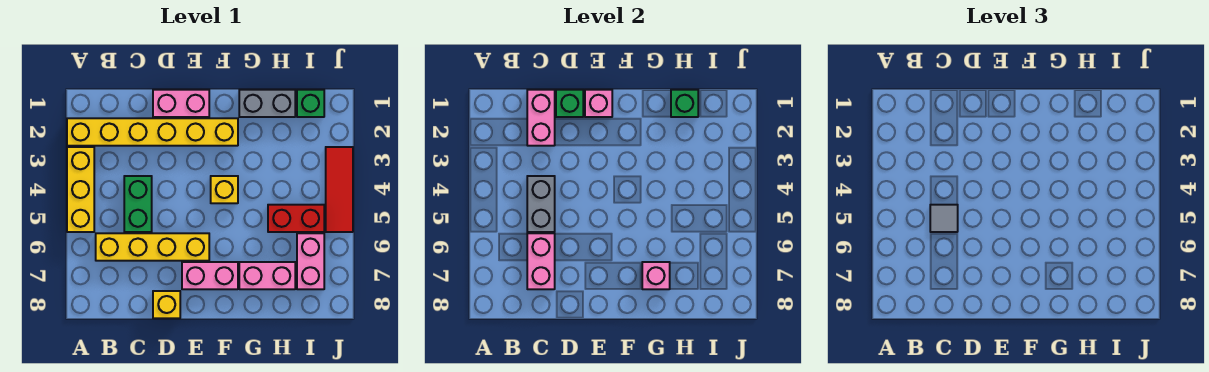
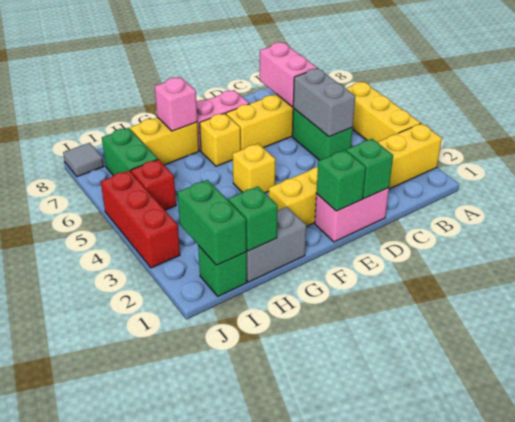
pink 1x2 brick [527,90,555,146] -> none
grey 1x1 tile [930,205,958,232] -> grey 1x1 tile moved to [63,143,104,177]
yellow 1x1 brick [153,291,180,318] -> yellow 1x1 brick moved to [200,113,241,166]
pink 1x1 brick [585,90,612,117] -> green 1x1 brick [316,150,366,211]
pink 1x2 brick [239,262,295,289] -> yellow 1x2 brick [130,117,199,165]
red 1x2 brick [268,205,324,232] -> red 1x1 brick [131,159,176,210]
none -> green 1x2 brick [178,180,246,265]
pink 1x2 brick [297,233,324,289] -> green 1x2 brick [102,128,158,175]
red 1x3 tile [326,147,353,232] -> red 1x3 brick [101,171,180,268]

